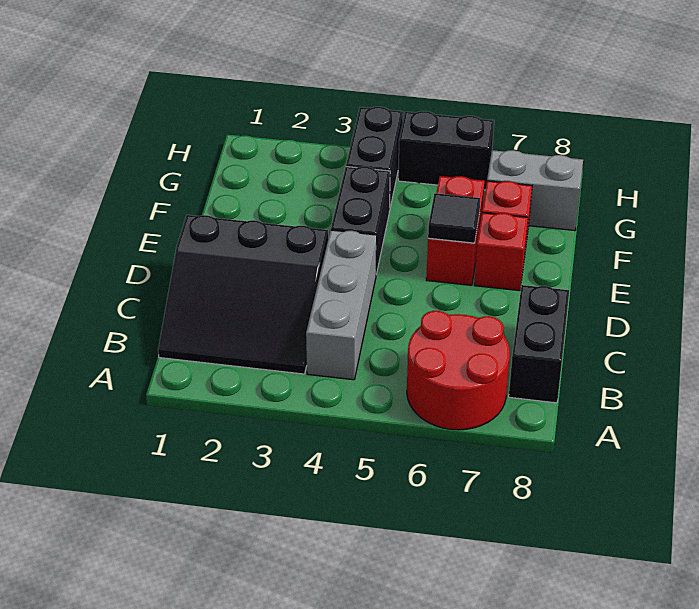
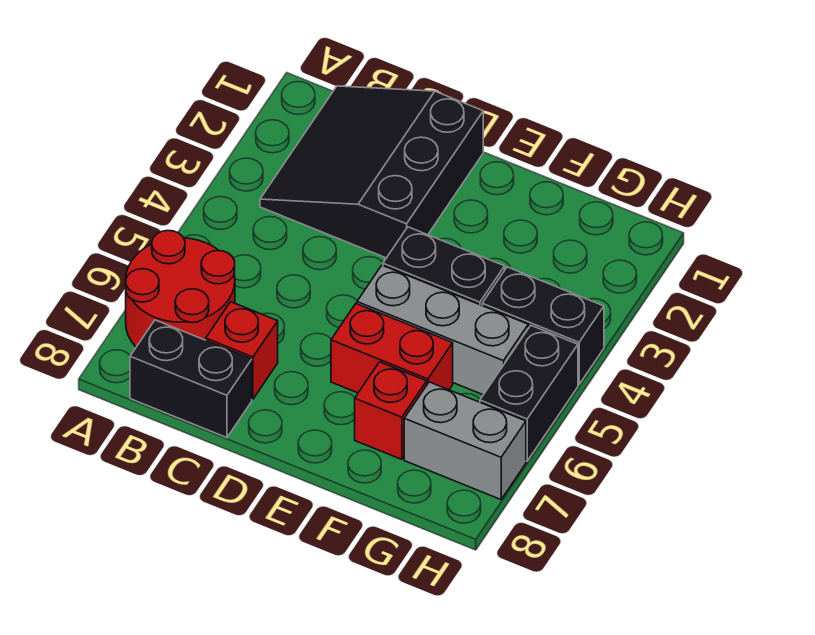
grey 1x3 brick [306,230,377,380] -> grey 1x3 brick moved to [357,265,528,395]
black 1x1 tile [428,193,480,243] -> none
red 1x1 brick [474,213,528,291] -> red 1x1 brick moved to [206,302,278,399]
grey 1x2 brick [487,150,583,230] -> grey 1x2 brick turned to [404,382,526,499]

